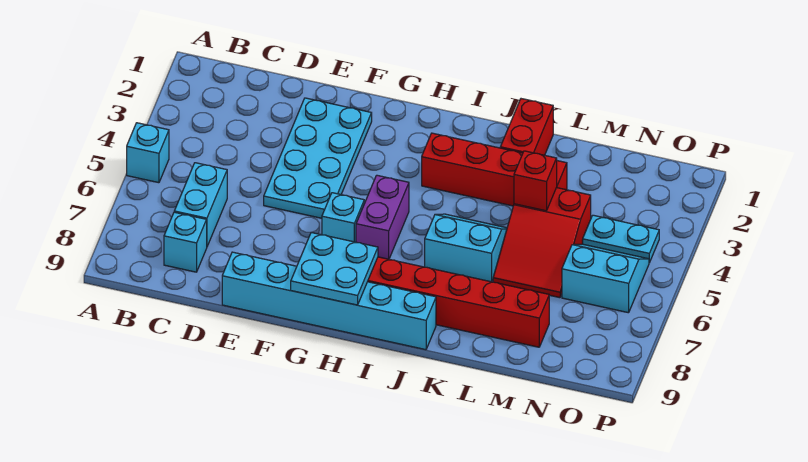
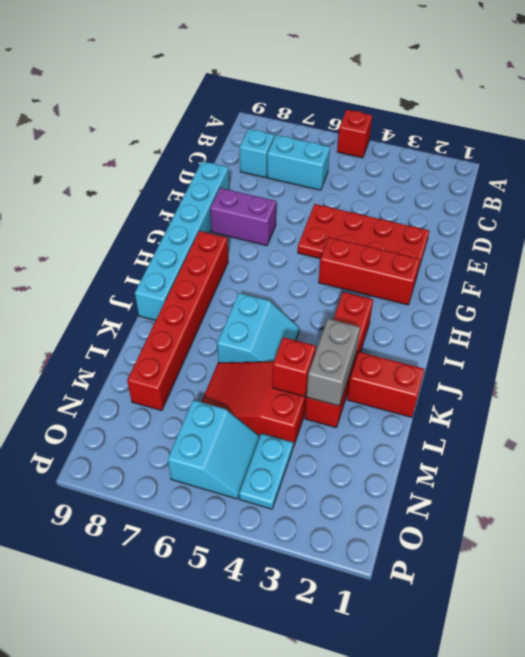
cyan 1x1 brick [127,123,169,183] -> red 1x1 brick [337,110,372,158]
cyan 2x4 plate [264,98,372,218] -> red 2x4 plate [298,204,429,278]
none -> red 1x3 brick [319,237,420,305]
cyan 1x1 brick [322,193,364,242] -> none
cyan 2x2 plate [291,232,378,305] -> none
purple 1x2 brick [356,175,409,259] -> purple 1x2 brick moved to [210,188,276,246]
none -> grey 1x2 brick [307,319,360,406]

